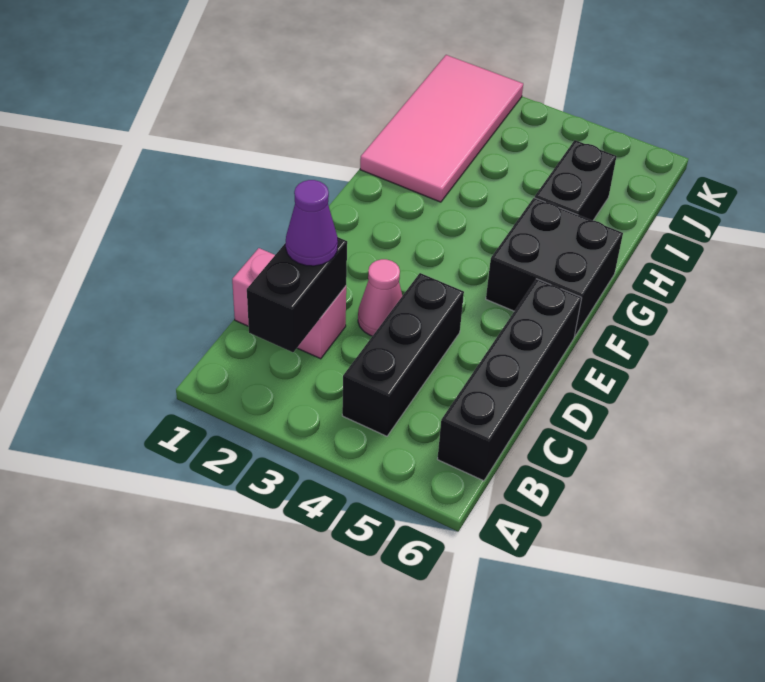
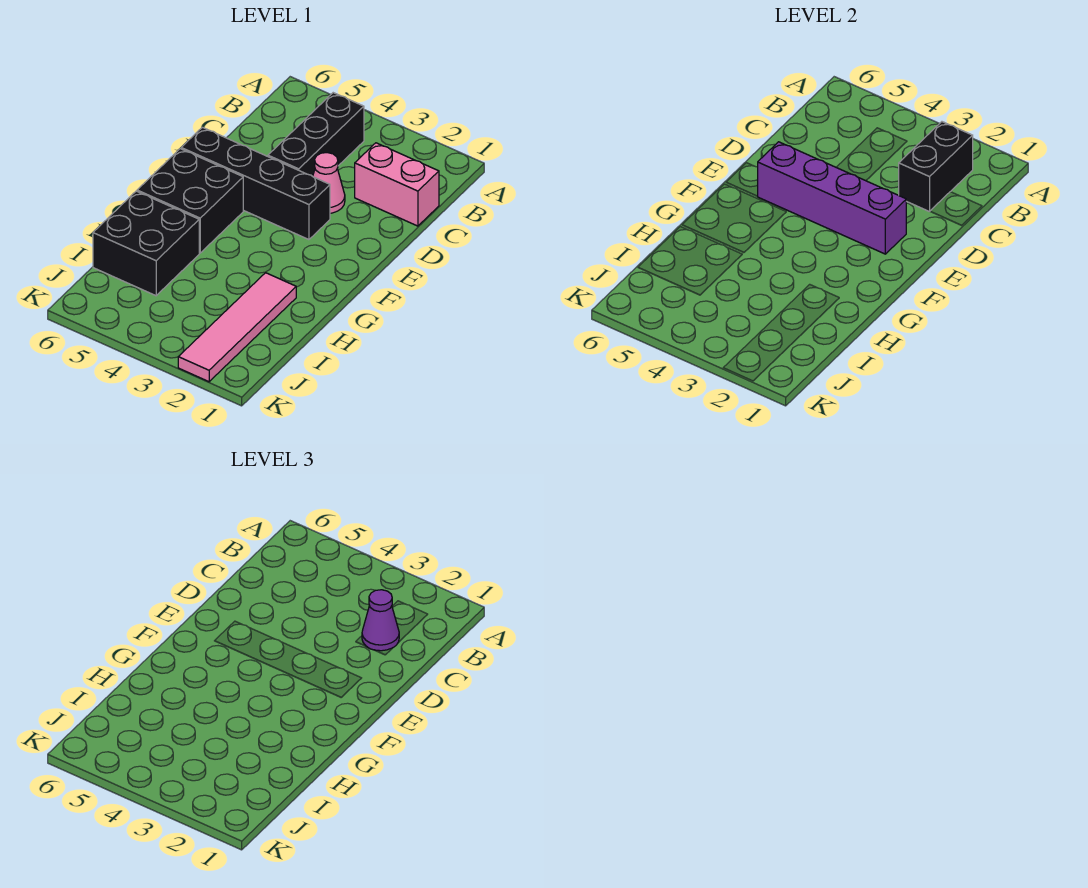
black 1x4 brick [438,279,582,481] -> black 1x4 brick turned to [181,127,330,240]
none -> purple 1x4 brick [758,142,906,254]
pink 2x4 tile [360,55,523,202] -> pink 1x4 tile [178,273,296,382]
black 1x2 brick [535,140,616,221] -> black 2x2 brick [93,191,199,296]

